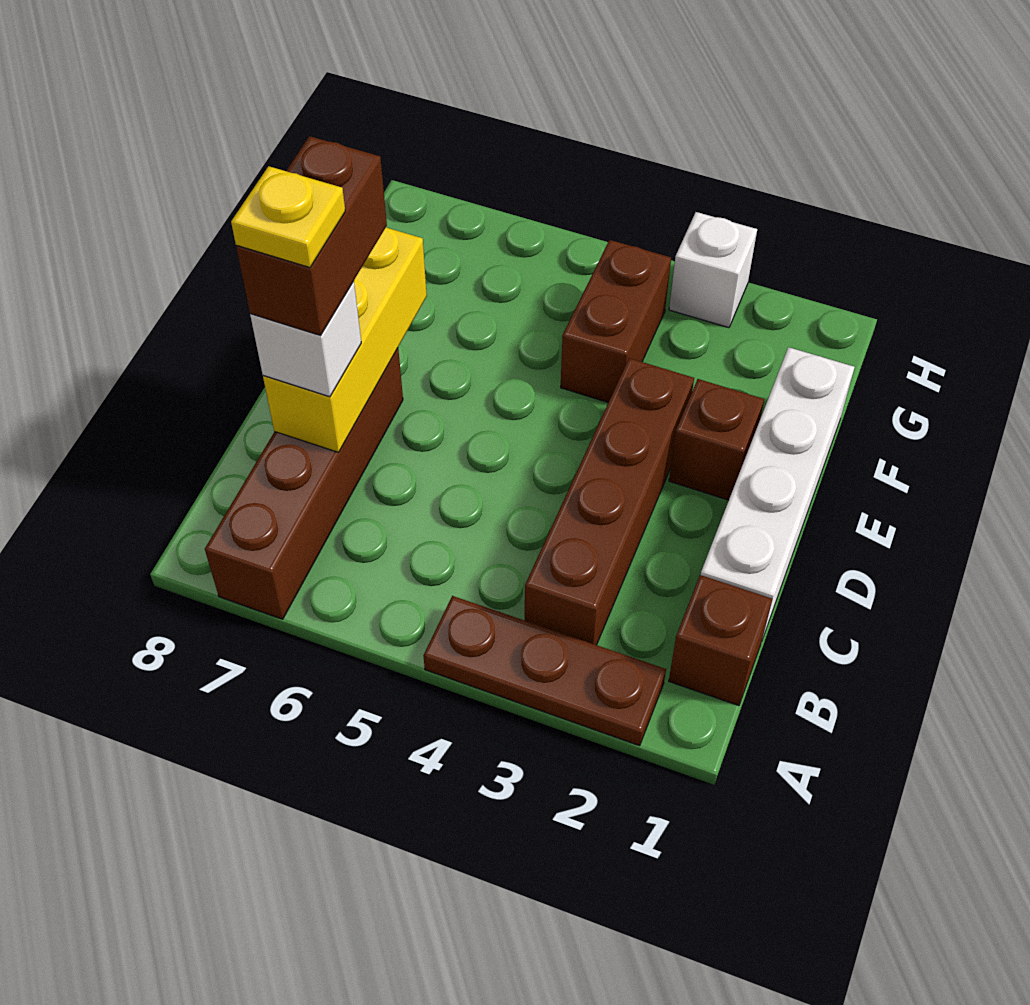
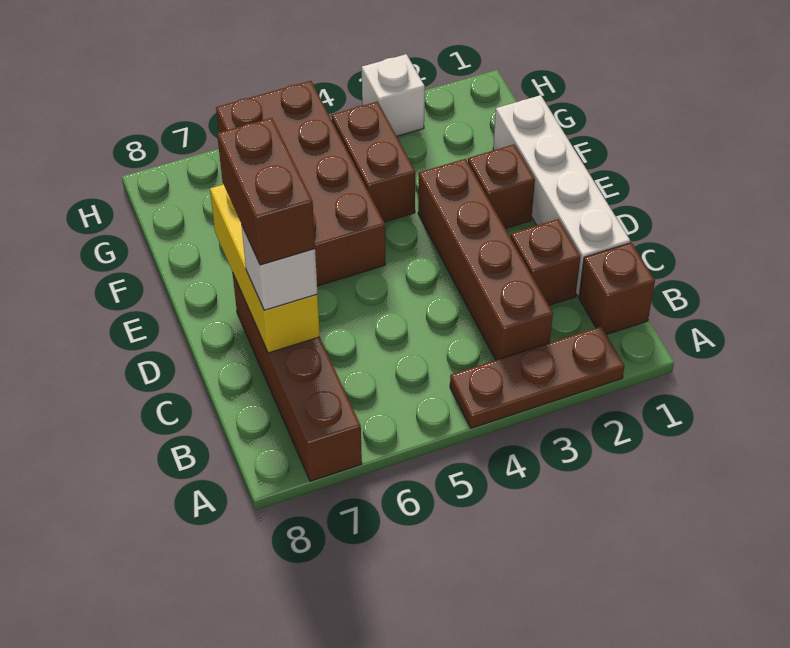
none -> brown 1x1 brick [510,219,580,305]
yellow 1x1 plate [231,166,345,267] -> none
none -> brown 2x4 brick [216,81,385,286]

